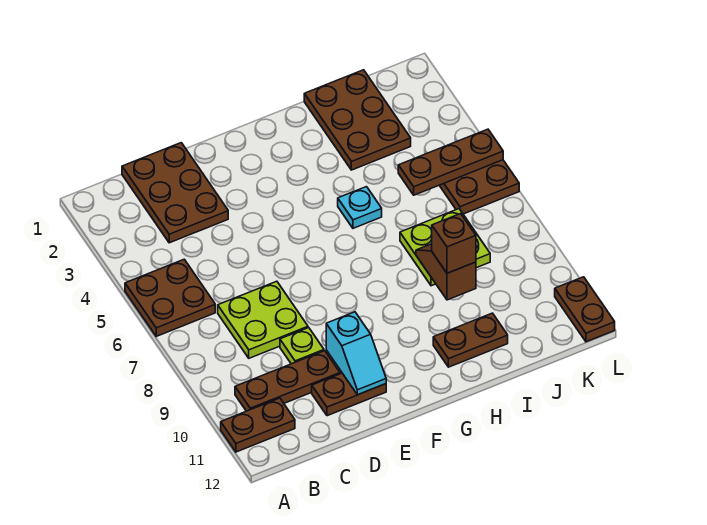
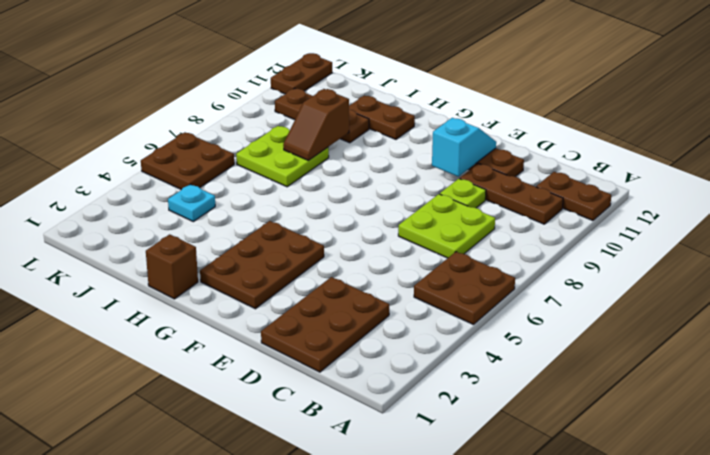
cyan 1x1 plate [338,187,382,228] -> cyan 1x1 plate moved to [168,184,215,222]
brown 2x3 plate [304,70,411,170] -> brown 2x3 plate moved to [200,221,324,309]
brown 1x1 brick [432,214,476,273] -> brown 1x1 brick moved to [146,234,198,299]
brown 1x3 plate [398,129,503,195] -> brown 1x3 plate moved to [275,88,369,143]

